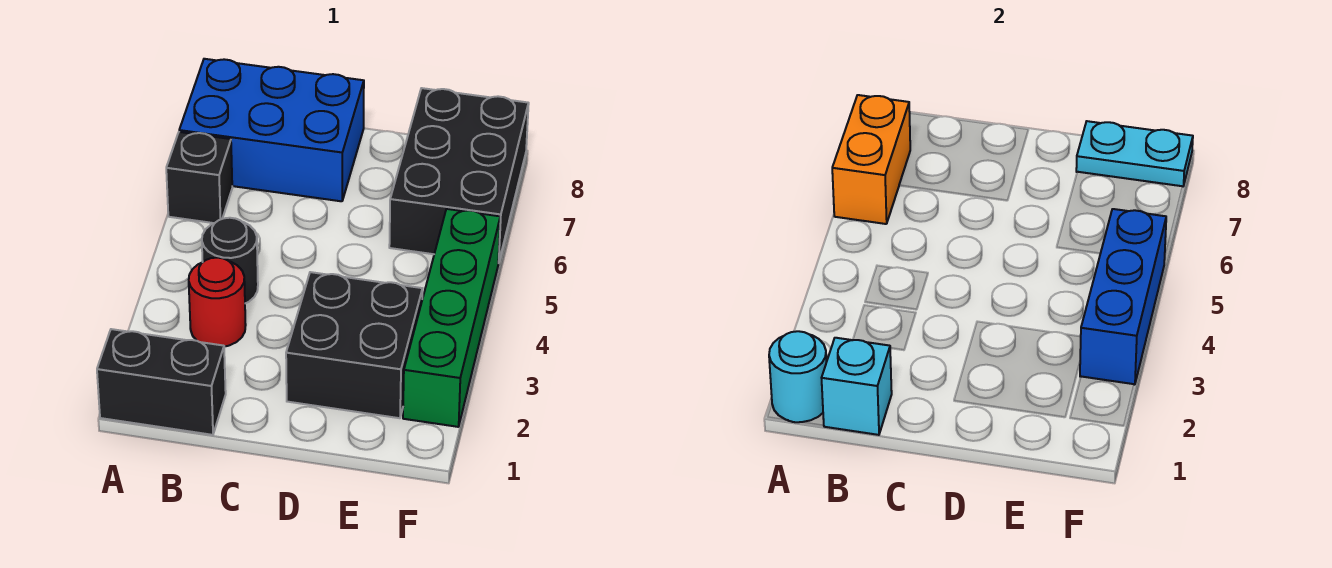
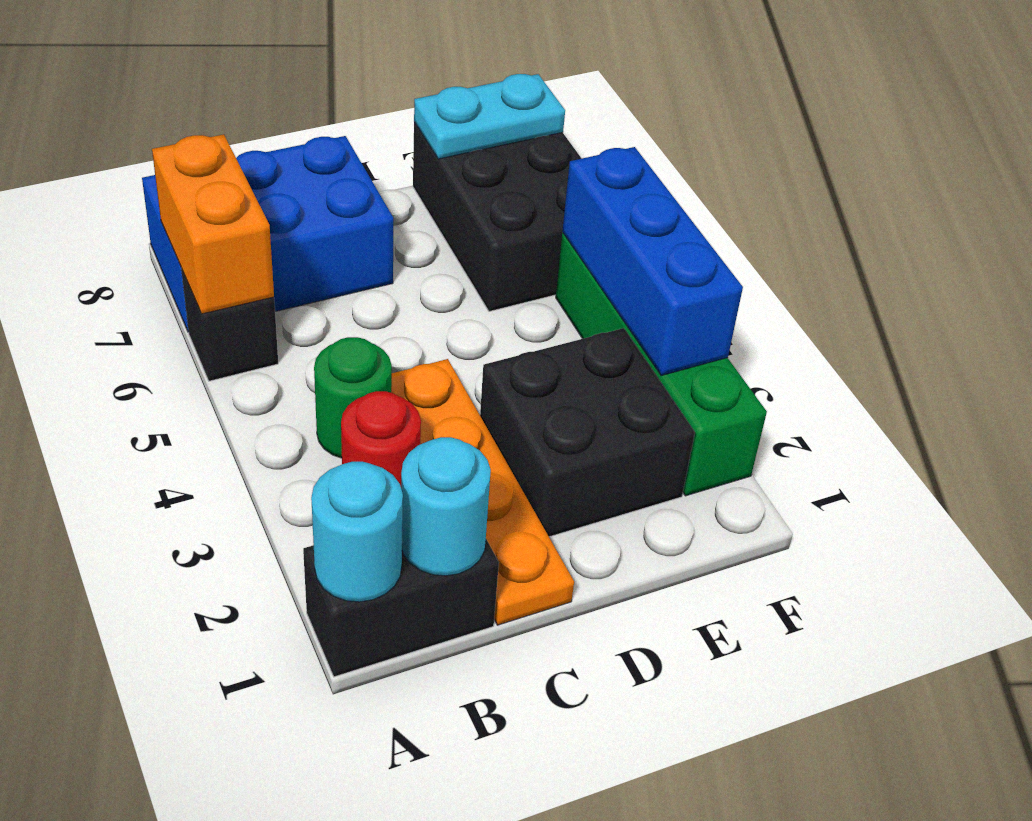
cyan 1x1 brick [822,338,892,435] -> cyan 1x1 round brick [401,437,491,576]
black 1x1 round brick [202,218,258,303] -> green 1x1 round brick [314,337,392,458]
none -> orange 1x4 plate [391,359,574,625]

